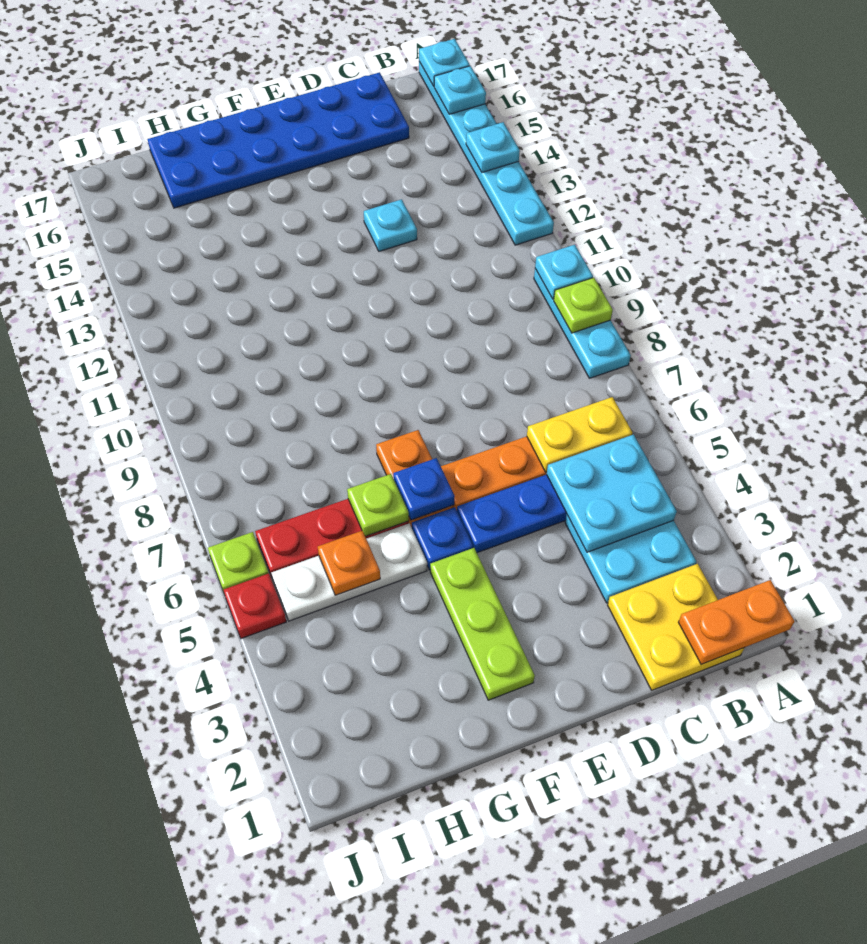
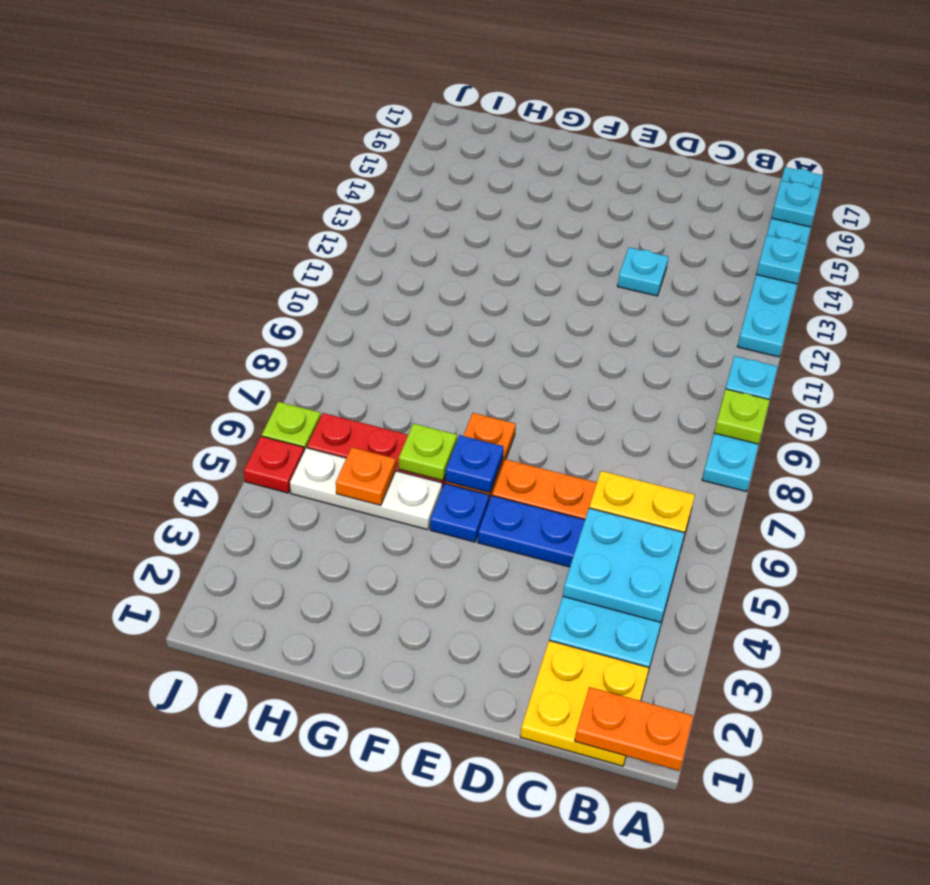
cyan 1x1 plate [419,39,470,86] -> none
blue 2x6 plate [147,72,409,208] -> none
lime 1x3 plate [430,548,535,700] -> none

